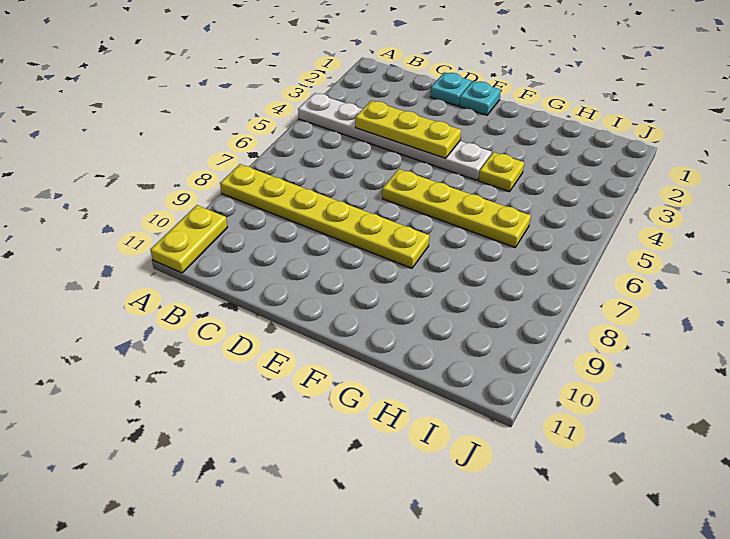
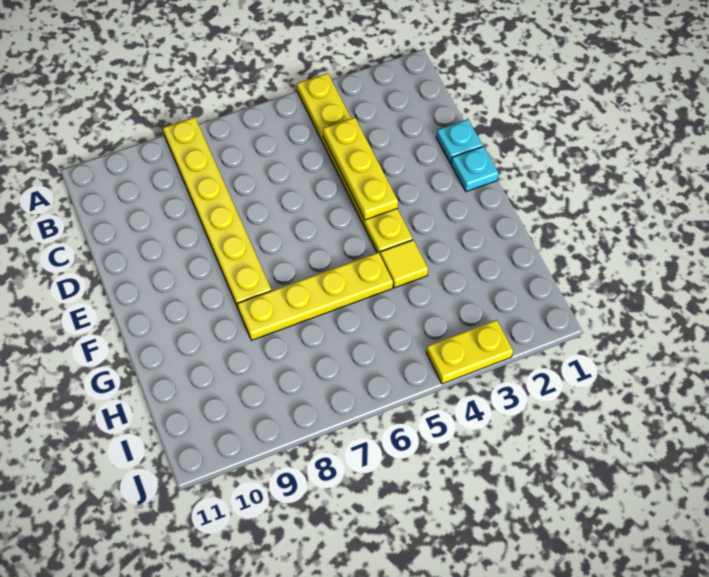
white 1x6 plate [298,93,492,180] -> yellow 1x6 plate [297,73,413,254]
yellow 1x2 plate [150,205,228,273] -> yellow 1x2 plate moved to [426,320,513,384]
yellow 1x4 plate [382,169,531,247] -> yellow 1x4 plate turned to [237,252,393,340]
yellow 1x1 plate [478,152,524,192] -> yellow 1x1 tile [380,240,428,288]

